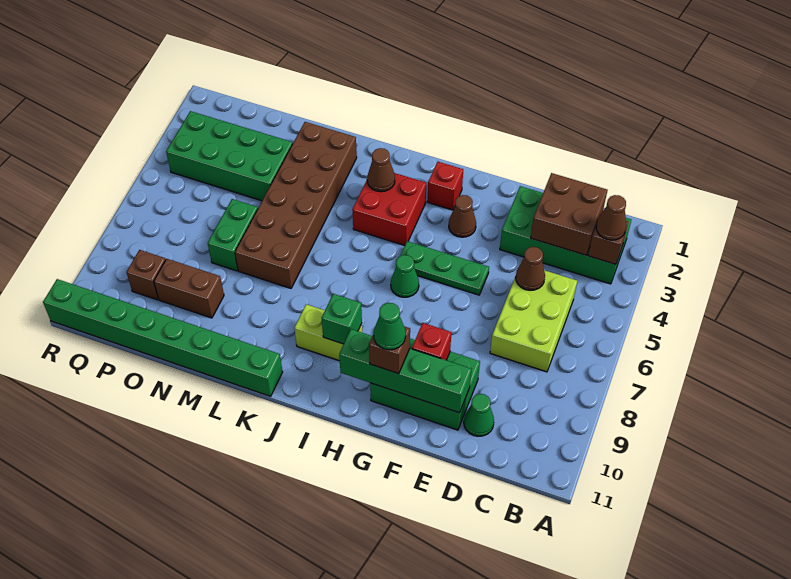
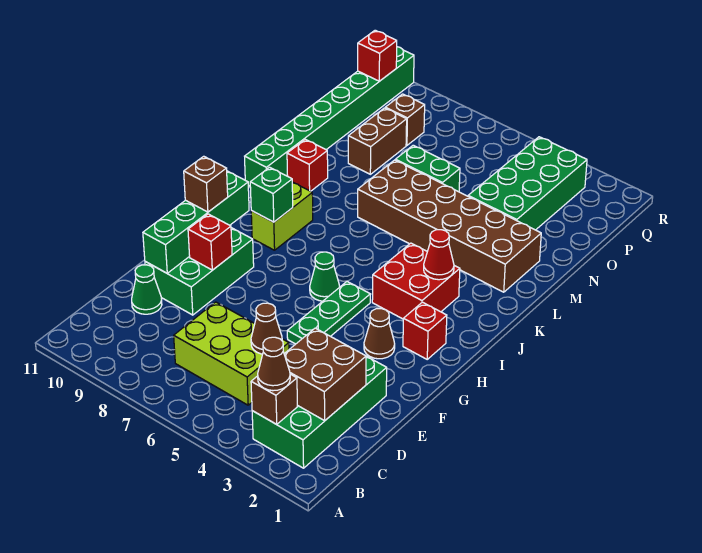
green 1x1 cone [374,303,406,350] -> none
brown 1x1 cone [367,148,395,192] -> red 1x1 cone [424,230,454,280]
none -> red 1x1 brick [287,139,328,191]
none -> red 1x1 brick [358,30,397,81]

